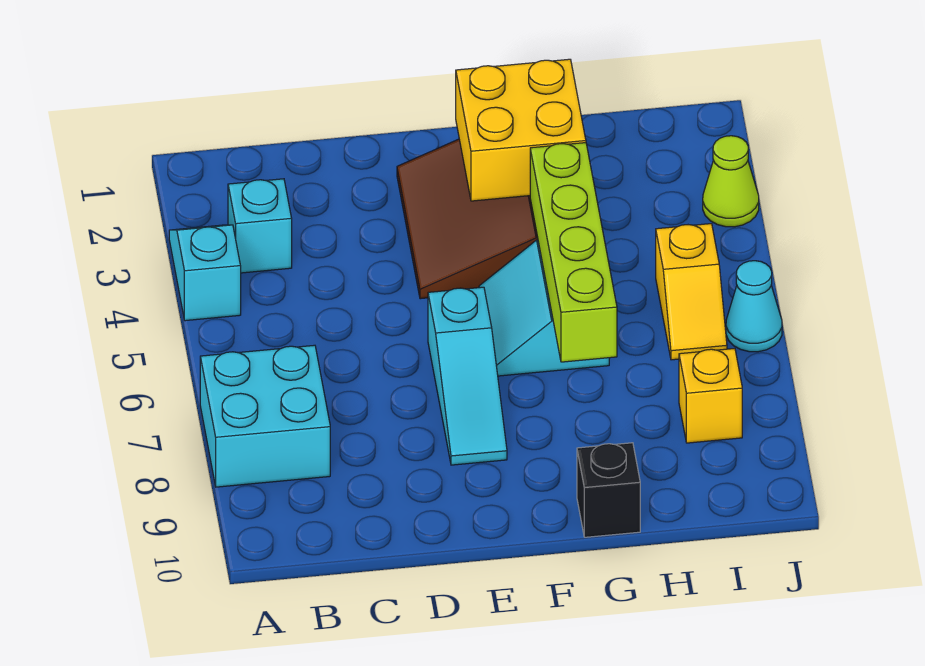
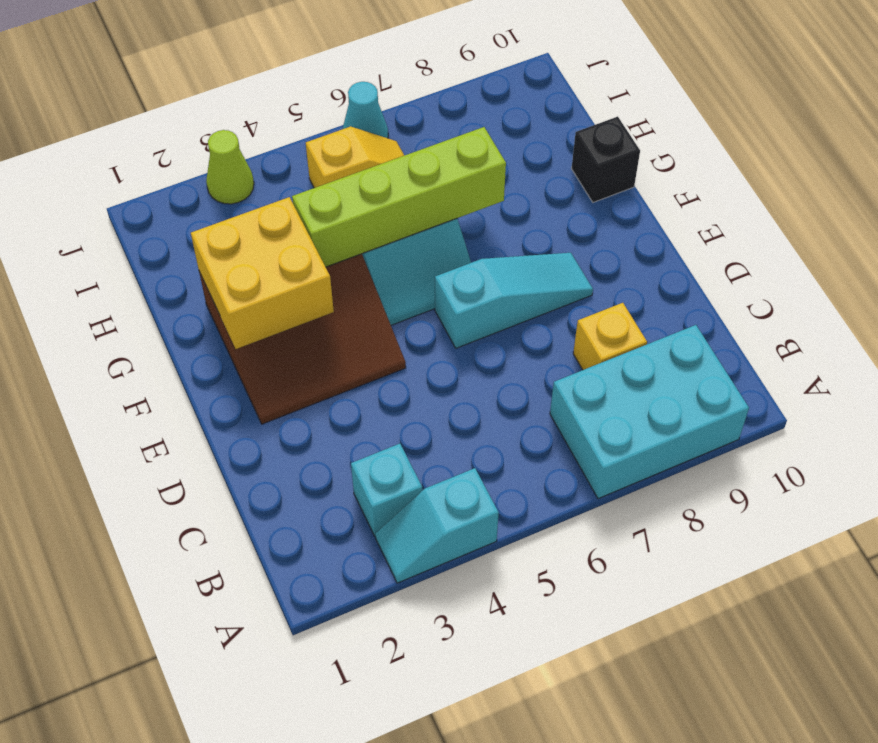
cyan 2x2 brick [200,345,330,487] -> cyan 2x3 brick [550,325,749,499]
yellow 1x1 brick [679,348,742,443] -> yellow 1x1 brick moved to [573,303,647,370]

